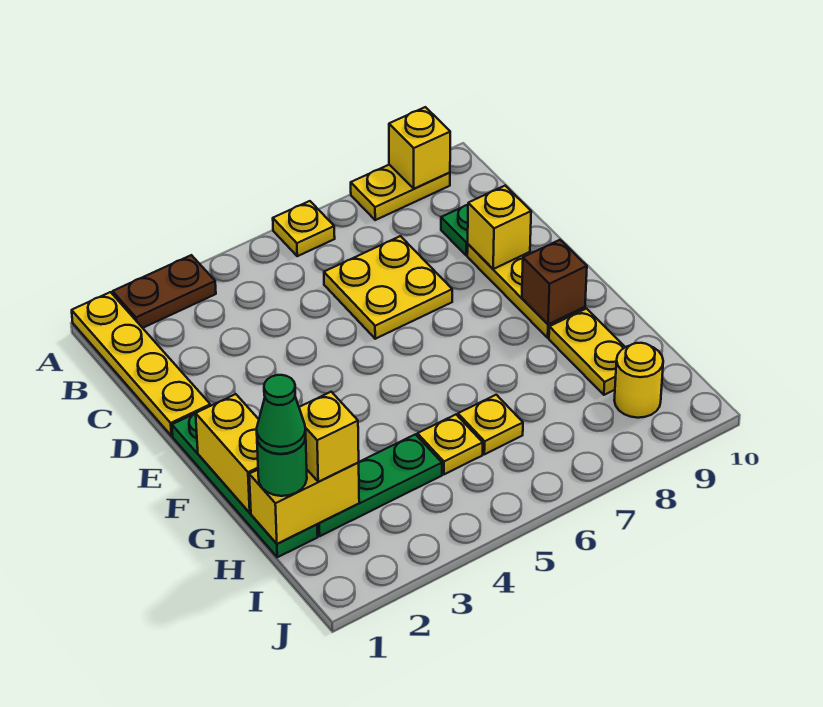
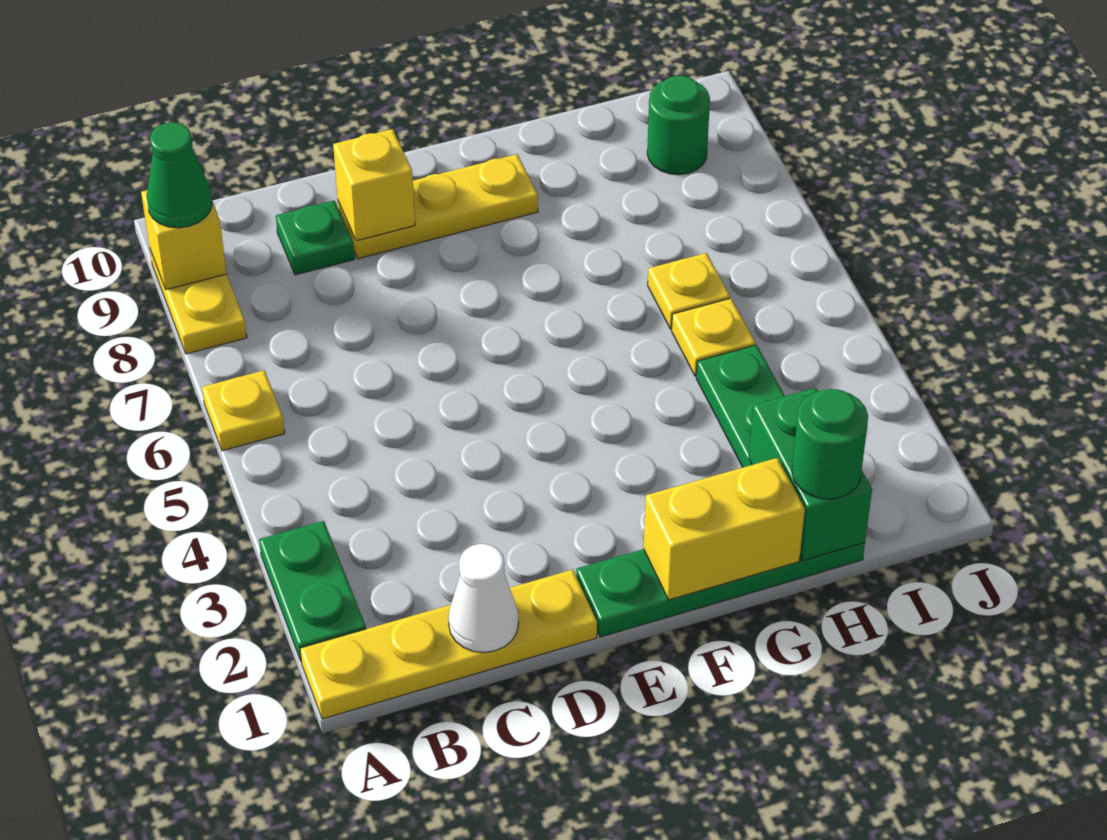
brown 1x2 plate [113,255,216,328] -> green 1x2 plate [259,521,366,661]
none -> white 1x1 cone [448,544,519,652]
yellow 2x2 plate [324,236,452,339] -> none
brown 1x1 brick [522,240,587,324] -> none
yellow 1x2 plate [549,309,625,395] -> none
yellow 1x2 brick [249,462,359,544] -> green 1x2 brick [749,388,872,561]
green 1x1 cone [257,375,306,454] -> green 1x1 cone moved to [147,123,212,228]
yellow 1x1 brick [299,392,359,482] -> none
yellow 1x1 round brick [614,343,663,418] -> green 1x1 round brick [647,76,710,175]

